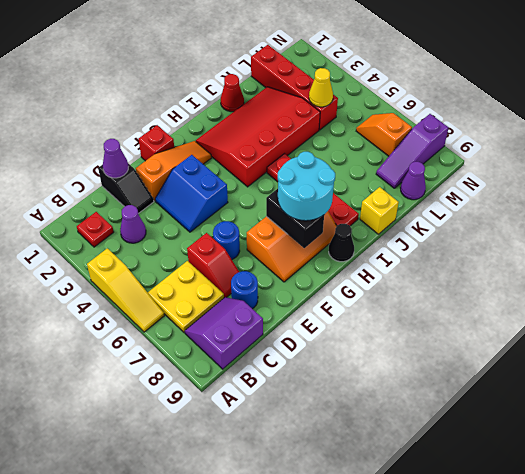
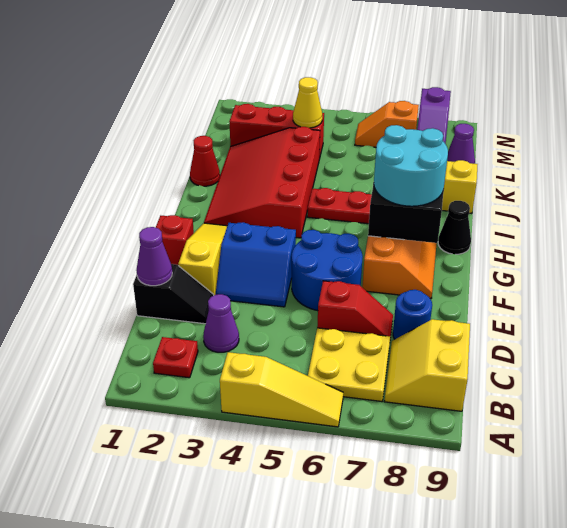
purple 2x2 slope [185,297,263,369] -> yellow 2x2 slope [384,319,470,411]
orange 1x3 slope [136,141,211,201] -> yellow 1x3 slope [178,223,227,295]
blue 1x1 round brick [213,221,240,259] -> blue 2x2 round brick [292,230,363,311]
red 1x4 brick [251,45,338,130] -> red 1x3 brick [229,104,324,159]

